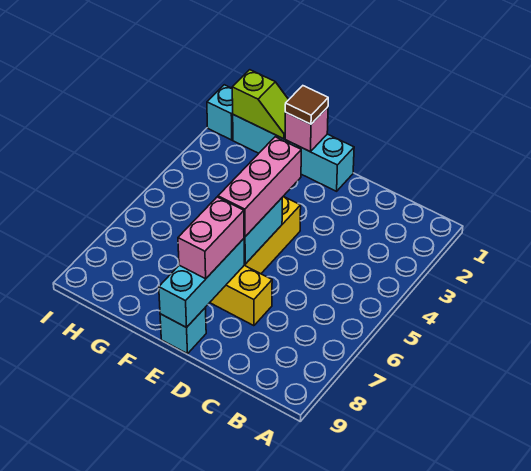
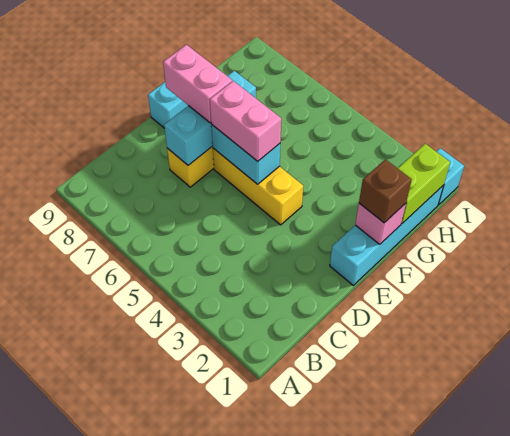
pink 1x3 brick [218,137,301,237] -> pink 1x2 brick [210,81,281,161]
cyan 1x3 brick [159,239,244,328] -> cyan 1x3 brick turned to [164,71,256,165]
brown 1x1 tile [285,86,328,124] -> brown 1x1 brick [359,159,412,223]
lime 1x2 slope [232,70,289,139] -> lime 1x2 brick [398,144,450,223]

